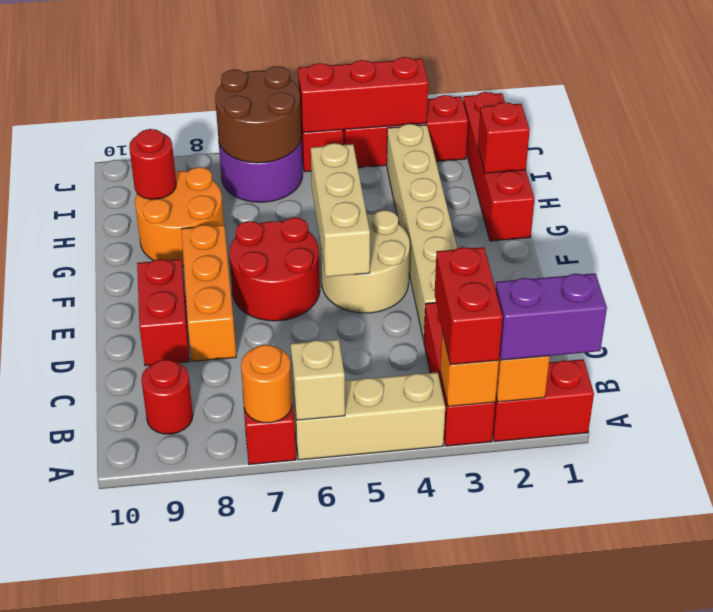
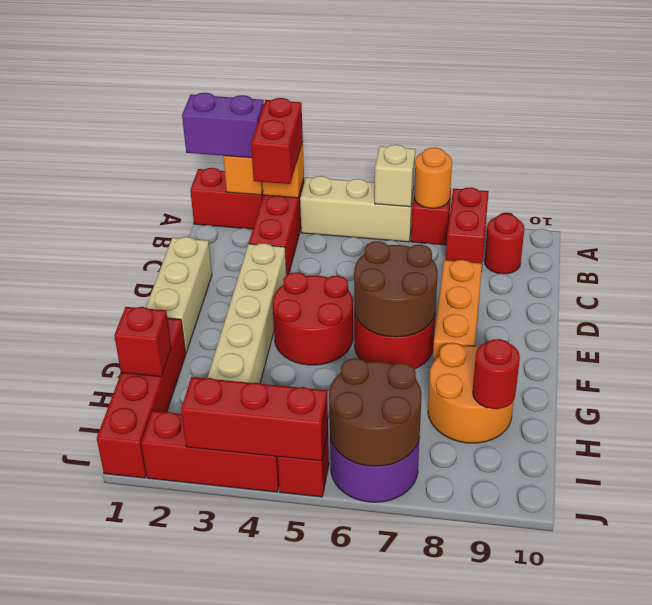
red 1x2 brick [137,259,189,366] -> red 1x2 brick moved to [446,187,489,272]
tan 2x2 round brick [321,210,410,313] -> red 2x2 round brick [272,272,353,365]
tan 1x3 brick [311,143,370,277] -> tan 1x3 brick moved to [146,237,212,353]
none -> brown 2x2 round brick [354,241,438,337]

